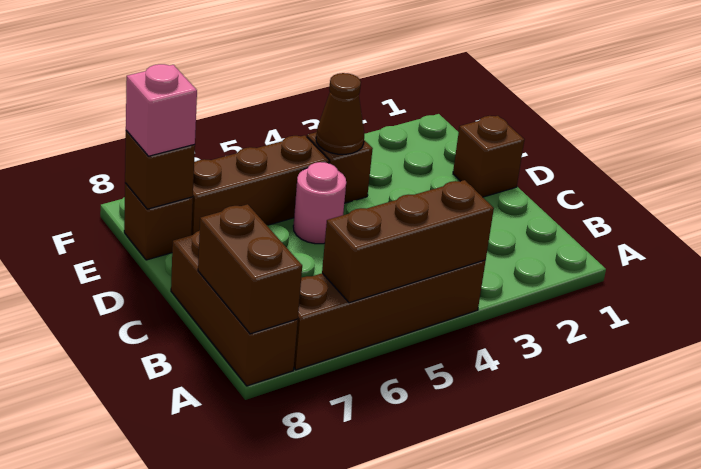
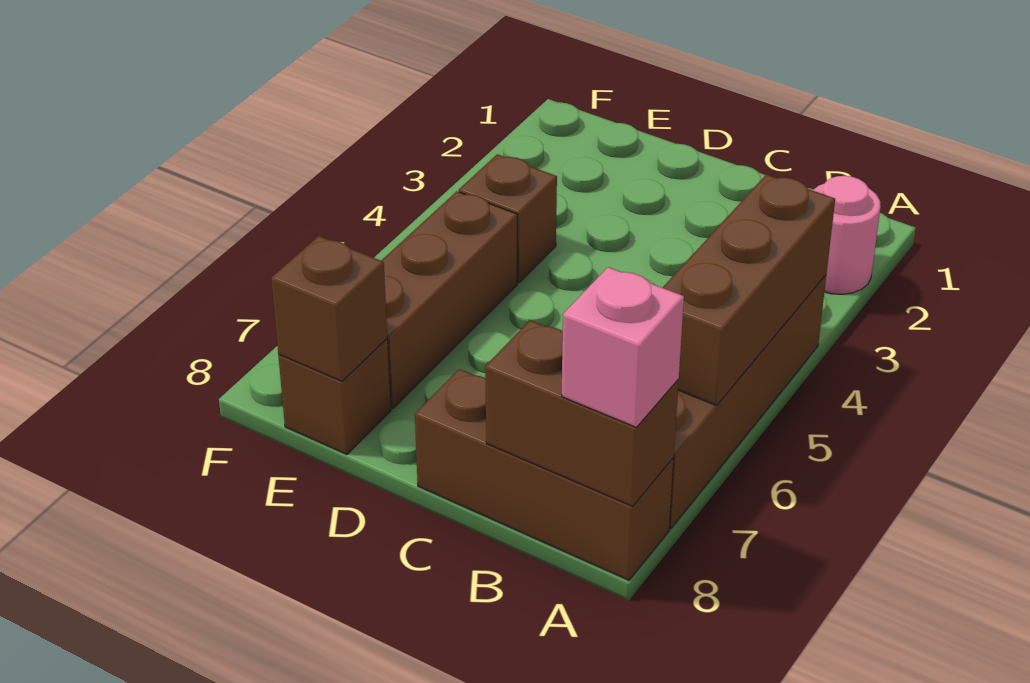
brown 1x1 brick [453,116,524,197] -> none
pink 1x1 round brick [293,162,346,244] -> pink 1x1 round brick moved to [813,176,881,294]
brown 1x1 cone [316,73,364,154] -> none
pink 1x1 brick [126,64,197,156] -> pink 1x1 brick moved to [562,267,684,427]

